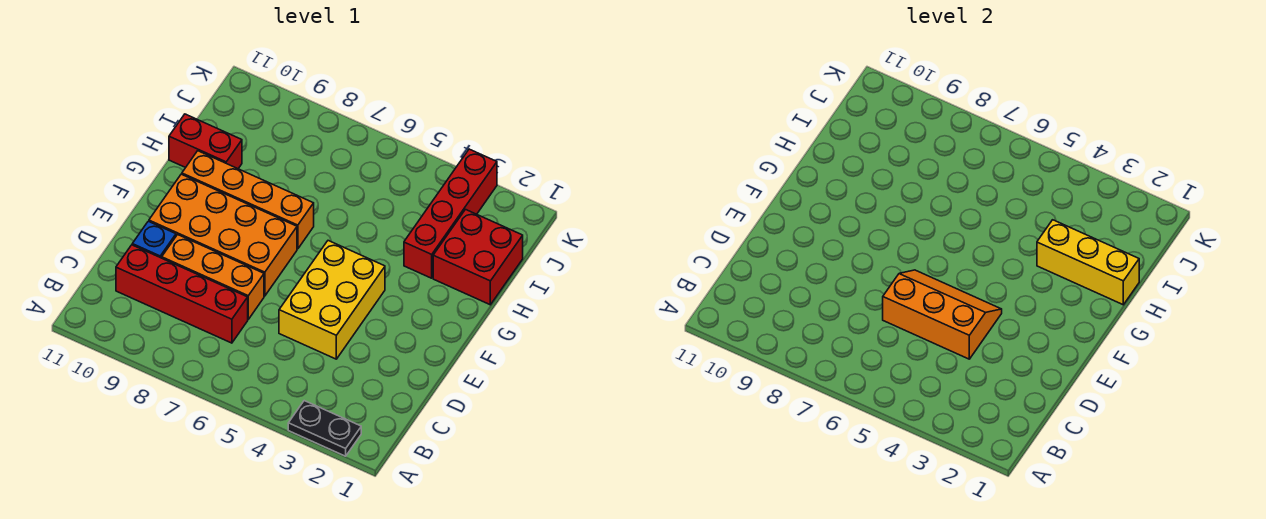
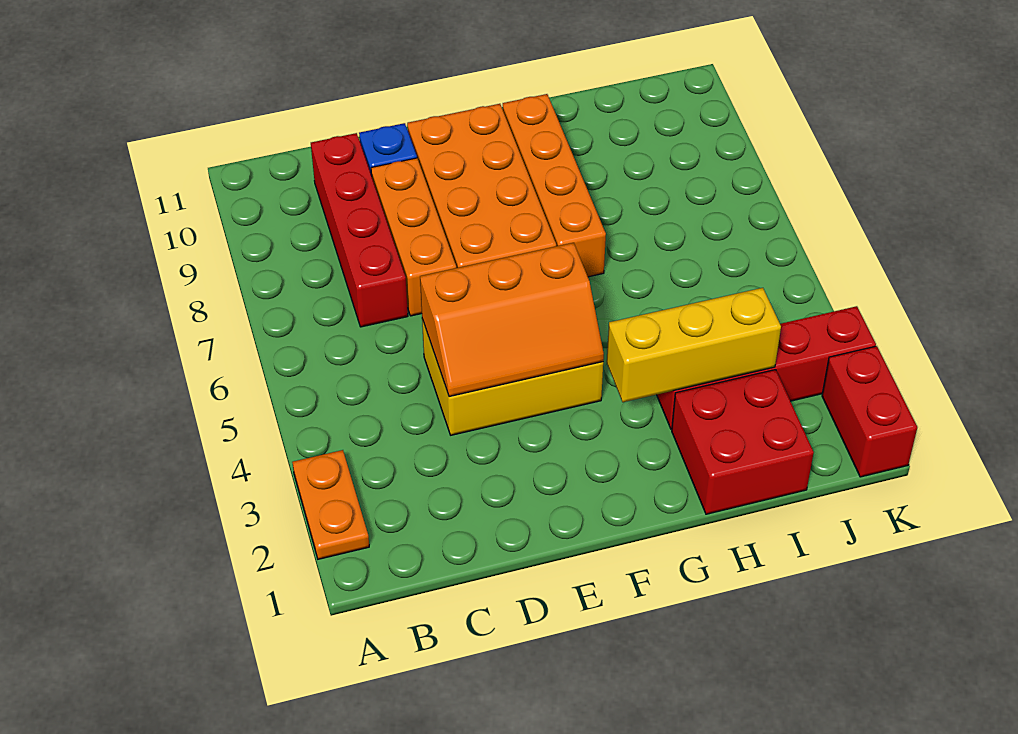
black 1x2 plate [288,401,361,456] -> orange 1x2 plate [292,450,369,559]
orange 2x3 slope [883,270,1002,359] -> orange 2x3 slope turned to [420,243,604,397]
yellow 1x3 brick [1037,220,1139,305] -> yellow 1x3 brick turned to [607,288,781,402]
red 1x2 brick [169,114,242,169] -> red 1x2 brick moved to [822,346,917,477]

